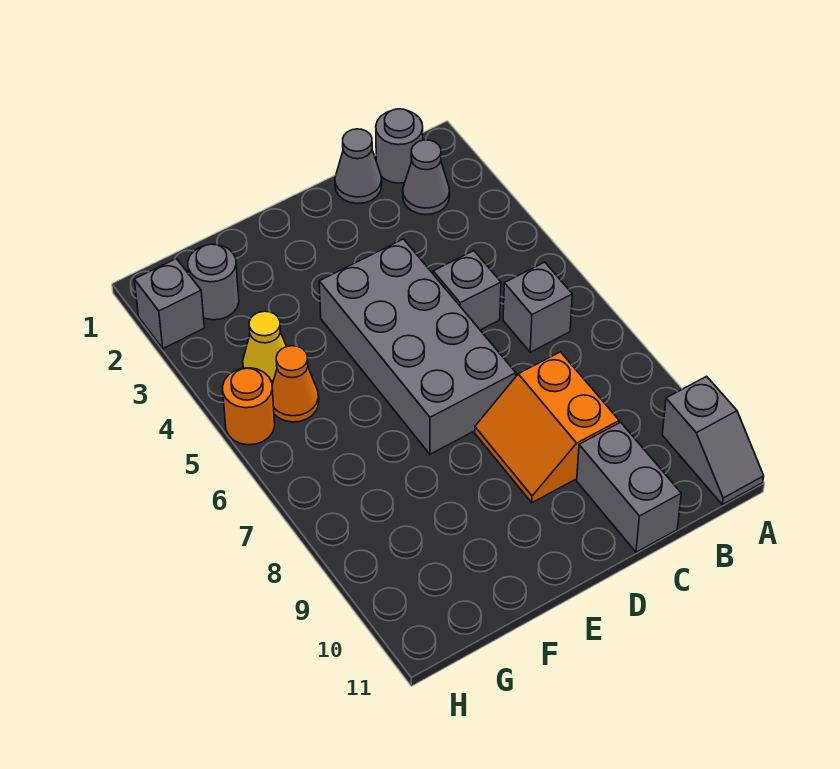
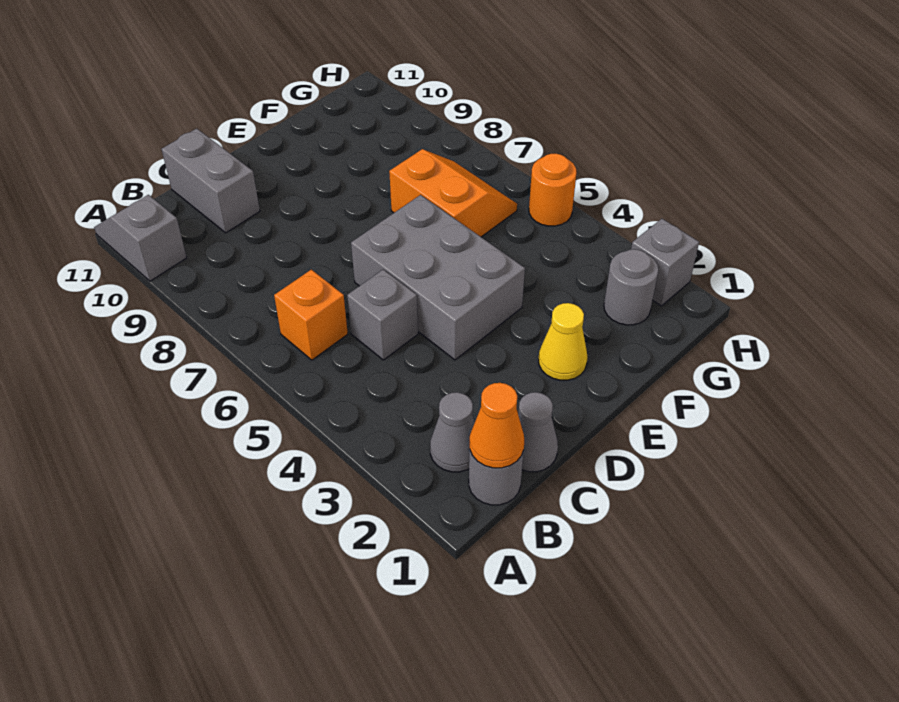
grey 1x1 brick [503,262,572,352] -> orange 1x1 brick [274,270,348,360]
orange 2x2 slope [475,352,619,503] -> orange 2x2 slope moved to [389,149,517,237]
grey 2x4 brick [319,239,516,454] -> grey 2x3 brick [351,195,525,360]
yellow 1x1 cone [243,311,287,384] -> yellow 1x1 cone moved to [539,303,588,380]
orange 1x1 cone [272,346,319,422] -> orange 1x1 cone moved to [470,383,524,468]

